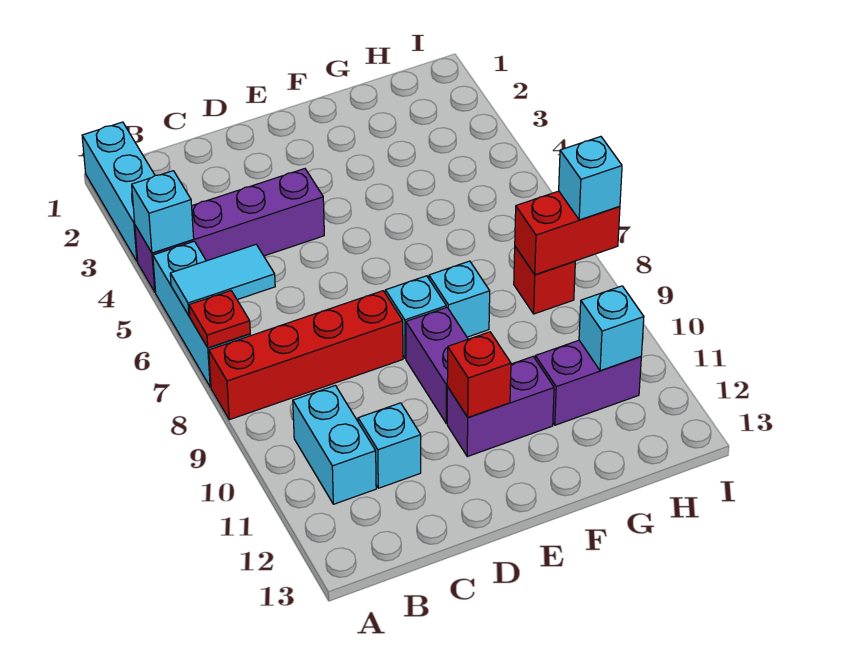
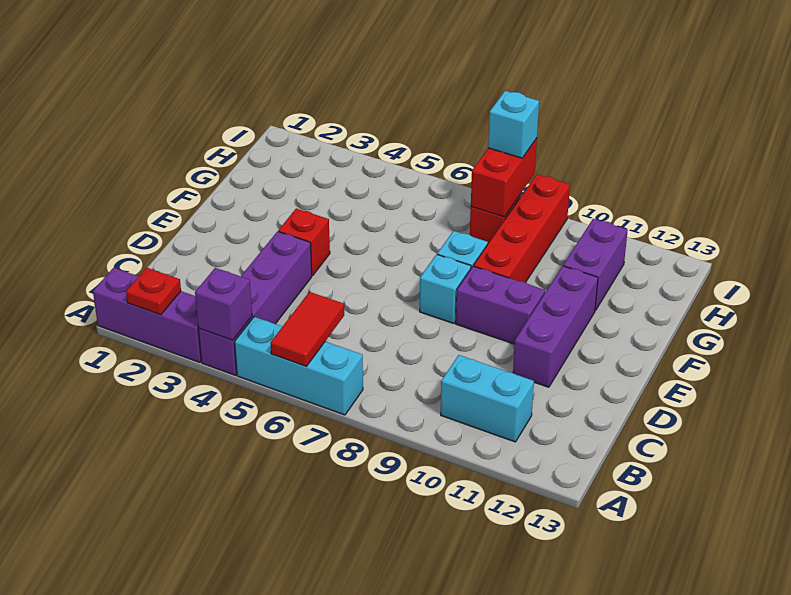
cyan 1x3 brick [82,122,155,262] -> purple 1x3 brick [93,268,201,362]
cyan 1x1 brick [132,171,194,253] -> purple 1x1 brick [195,268,252,340]
cyan 1x2 tile [170,245,275,316] -> red 1x2 tile [270,292,344,366]
red 1x1 plate [189,291,250,348] -> red 1x1 plate moved to [126,268,181,315]
red 1x4 brick [209,291,403,420] -> red 1x4 brick moved to [474,174,570,282]
cyan 1x1 brick [358,403,421,488] -> none
purple 1x2 brick [447,356,554,456] -> purple 1x3 brick [513,266,598,387]
red 1x1 brick [447,332,511,418] -> red 1x1 brick moved to [278,208,330,276]
cyan 1x1 brick [579,286,644,371] -> none

